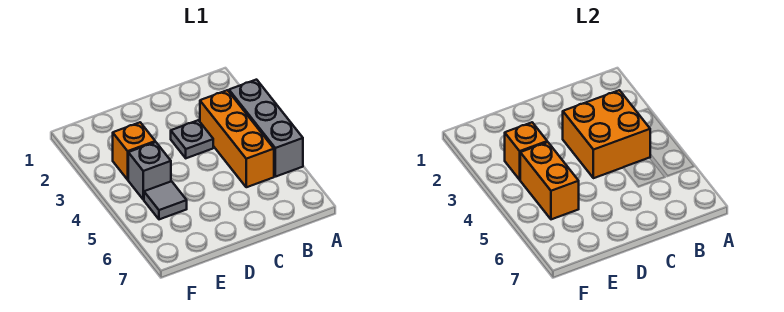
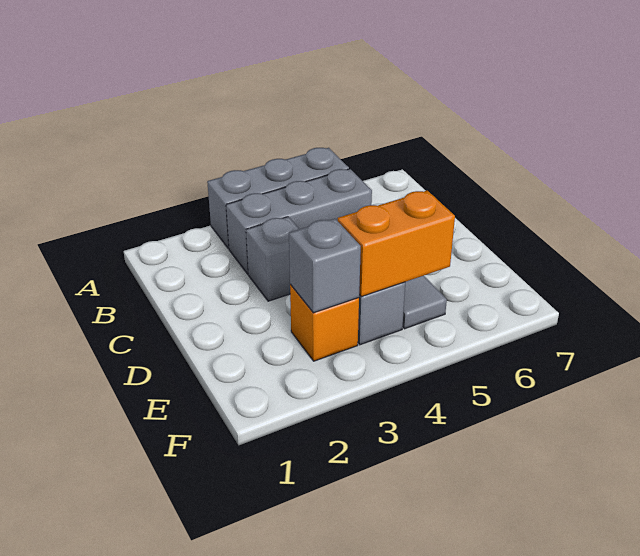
orange 1x3 brick [200,90,274,187] -> grey 1x3 brick [226,169,372,274]
orange 2x2 brick [563,90,650,178] -> none
grey 1x1 plate [171,120,213,158] -> grey 1x1 brick [246,217,299,301]
orange 1x1 brick [505,122,547,180] -> grey 1x1 brick [289,219,361,313]

